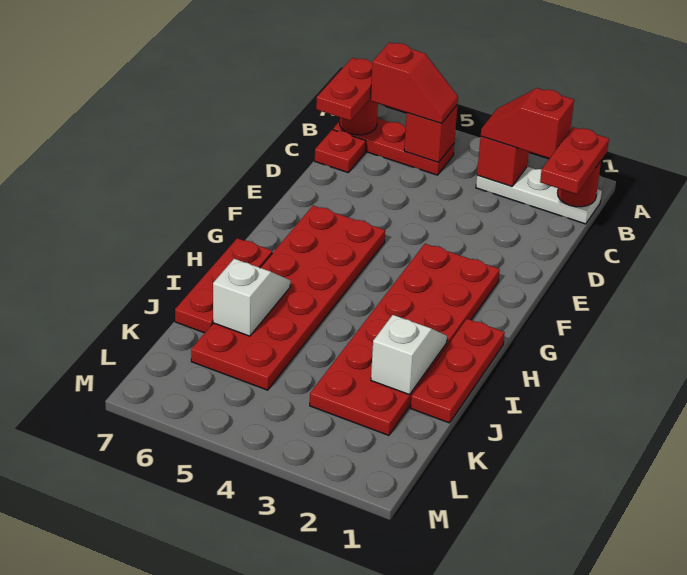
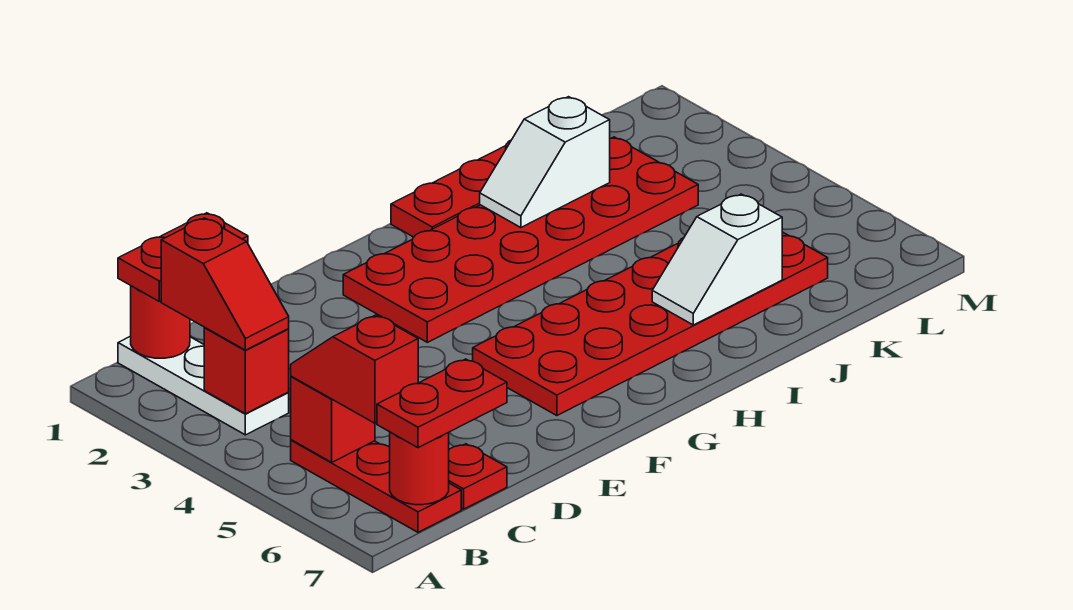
red 1x3 plate [175,238,272,333] -> none

